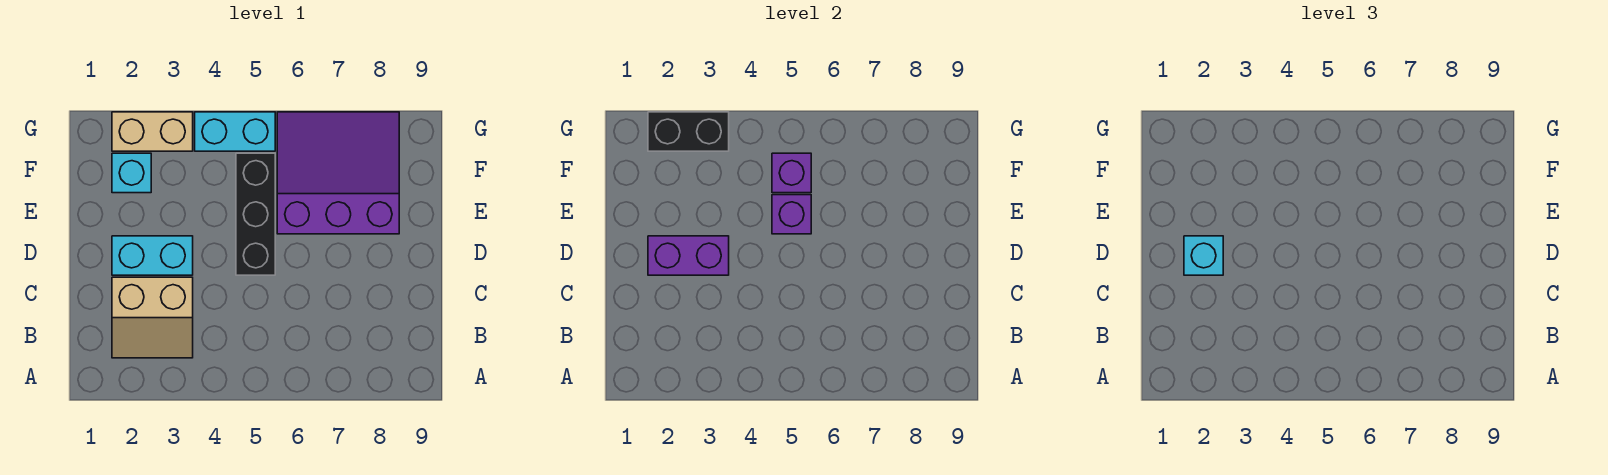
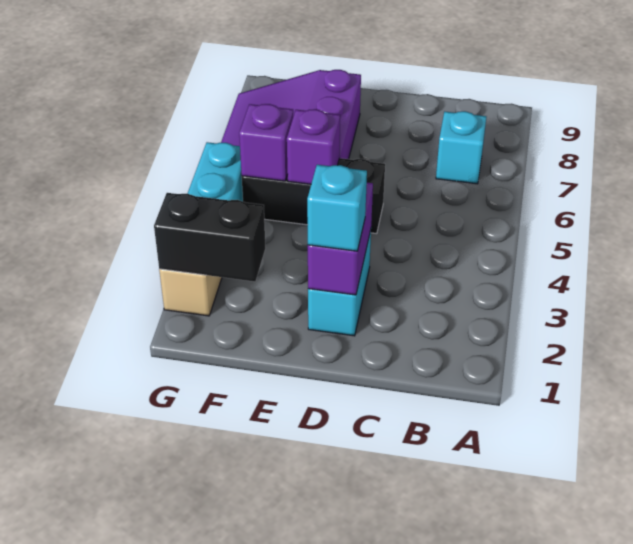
tan 2x2 slope [112,277,193,358] -> none
cyan 1x1 brick [112,153,151,193] -> cyan 1x1 brick moved to [436,111,486,184]
black 1x2 brick [648,112,729,151] -> black 1x2 brick turned to [154,193,265,282]

